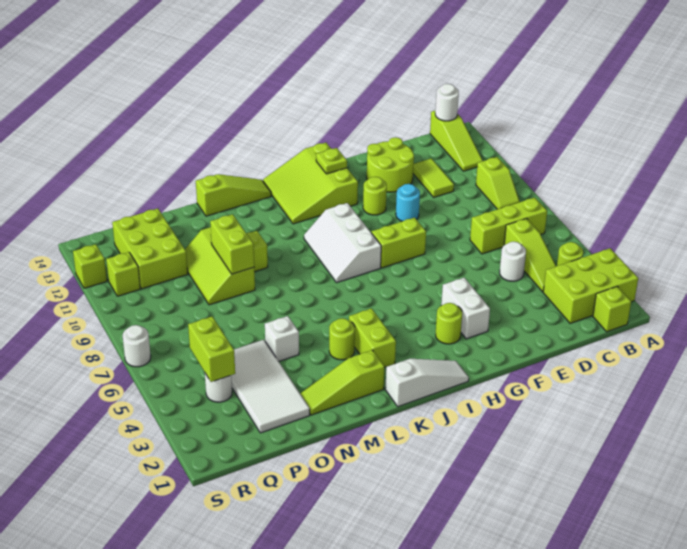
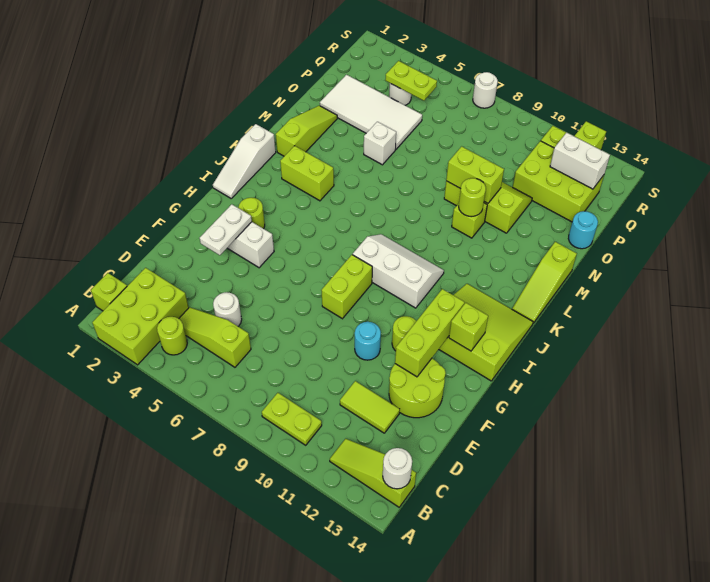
lime 1x3 brick [470,198,547,254] -> lime 1x3 brick moved to [395,289,464,377]
lime 1x2 slope [476,157,520,209] -> lime 1x2 plate [262,393,322,445]
none -> white 1x2 plate [200,204,252,255]
lime 1x1 plate [316,148,347,174] -> lime 1x1 brick [449,303,488,351]
lime 1x1 round brick [329,318,355,360] -> lime 1x1 round brick moved to [459,178,486,217]
none -> cyan 1x1 round brick [568,211,598,249]
lime 1x2 brick [188,317,235,382] -> lime 1x2 plate [385,61,437,101]
none -> white 1x2 brick [550,133,610,189]

